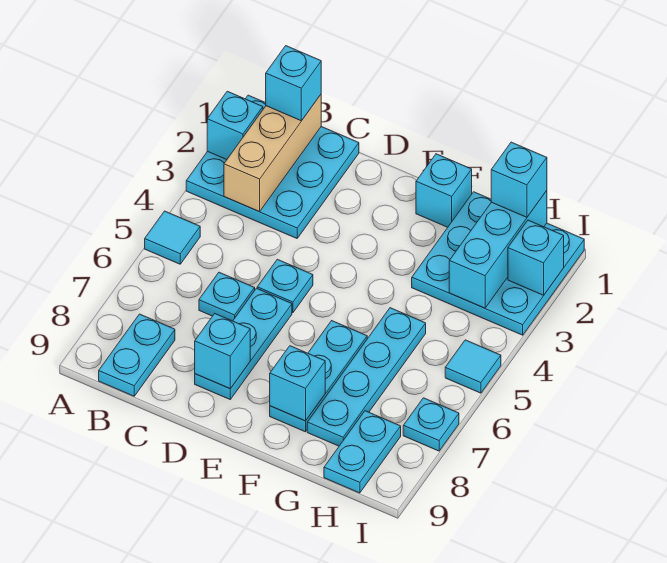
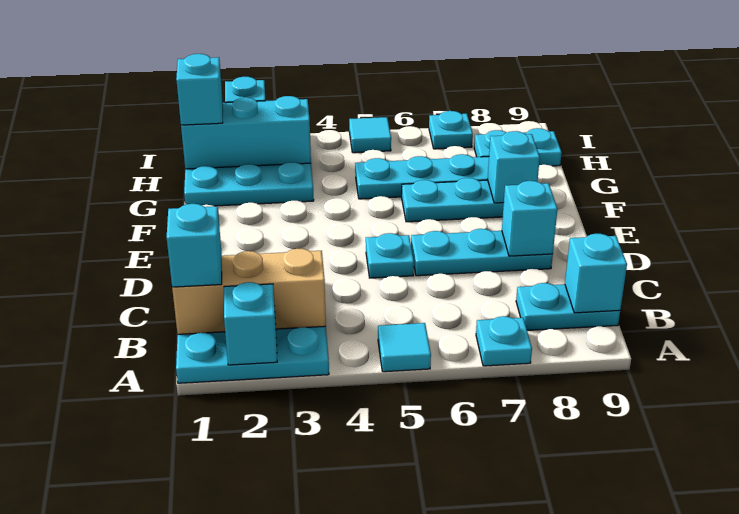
cyan 1x1 plate [199,272,255,321] -> cyan 1x1 plate moved to [476,316,532,366]
cyan 1x1 brick [416,154,472,227] -> cyan 1x1 brick moved to [565,234,627,313]

